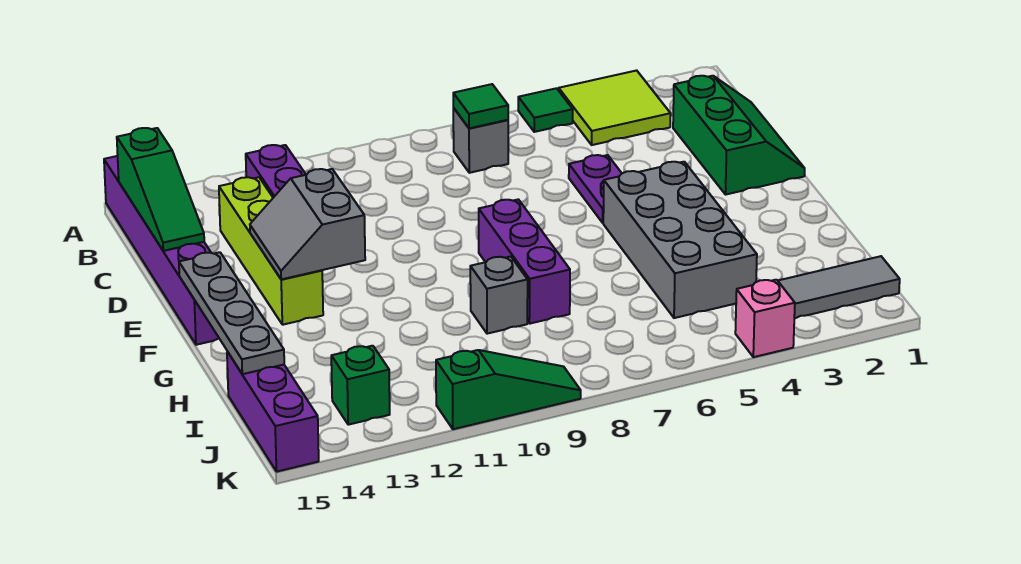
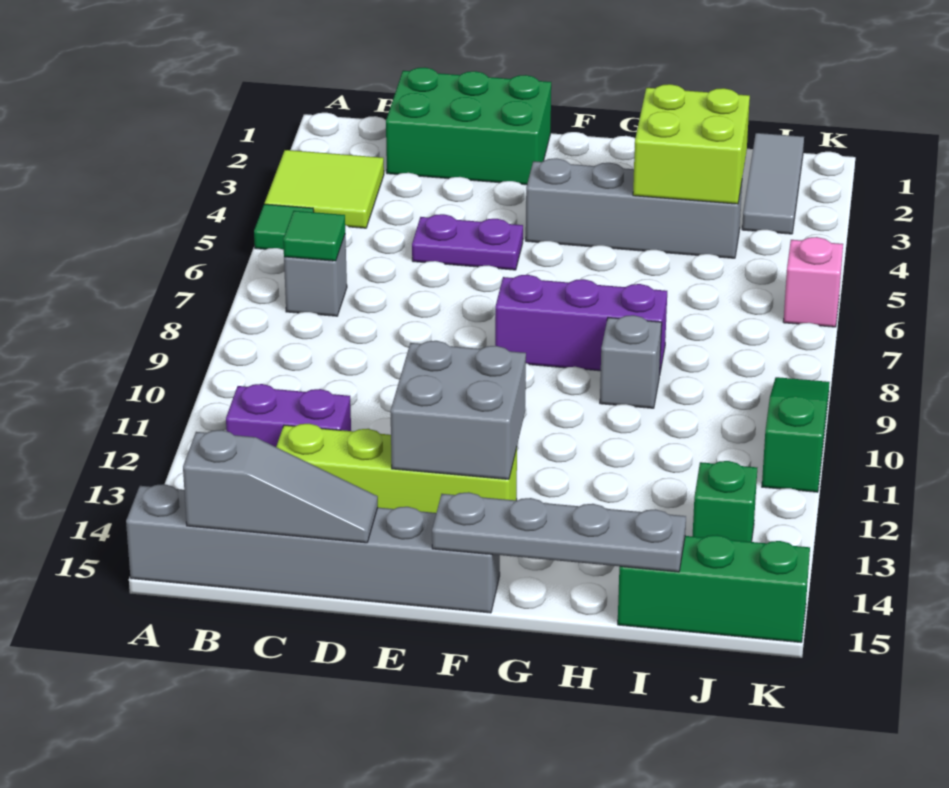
purple 1x6 brick [104,156,219,345] -> grey 1x6 brick [126,484,500,613]
green 1x3 slope [117,128,204,251] -> grey 1x3 slope [183,430,378,543]
green 2x3 slope [673,76,805,195] -> green 2x3 brick [386,68,551,185]
grey 2x2 slope [250,169,365,279] -> grey 2x2 brick [391,341,526,479]
grey 2x4 brick [603,162,757,318] -> grey 1x4 brick [526,158,742,258]
none -> lime 2x2 brick [633,84,750,204]
purple 1x3 brick [227,351,319,472] -> green 1x3 brick [618,535,810,642]
pink 1x1 brick [735,280,795,357] -> pink 1x1 brick moved to [783,237,843,327]

